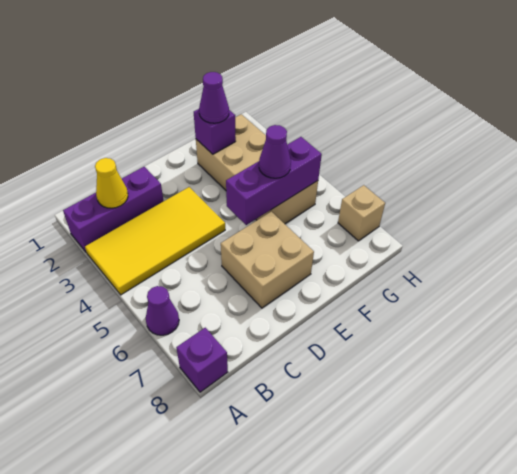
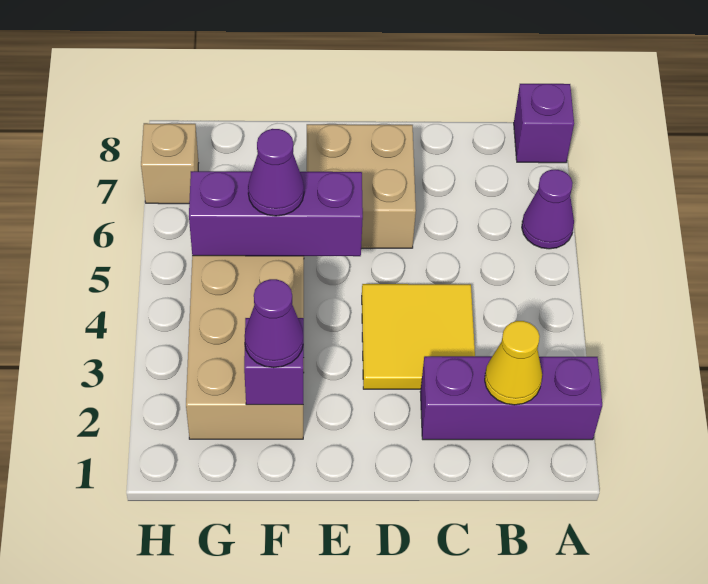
yellow 2x4 tile [85,187,225,295] -> yellow 2x2 tile [362,284,475,389]

